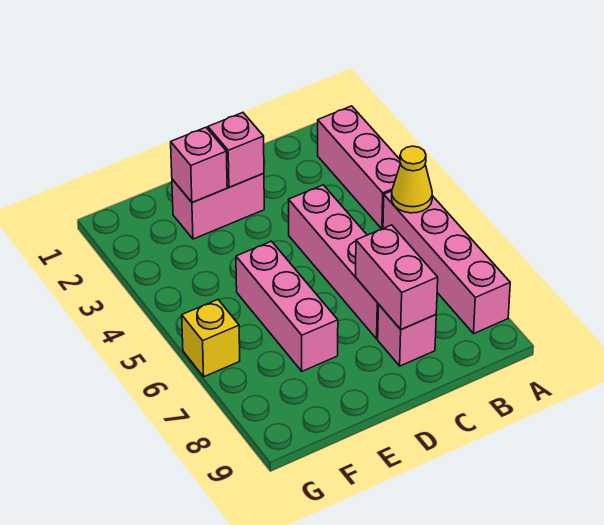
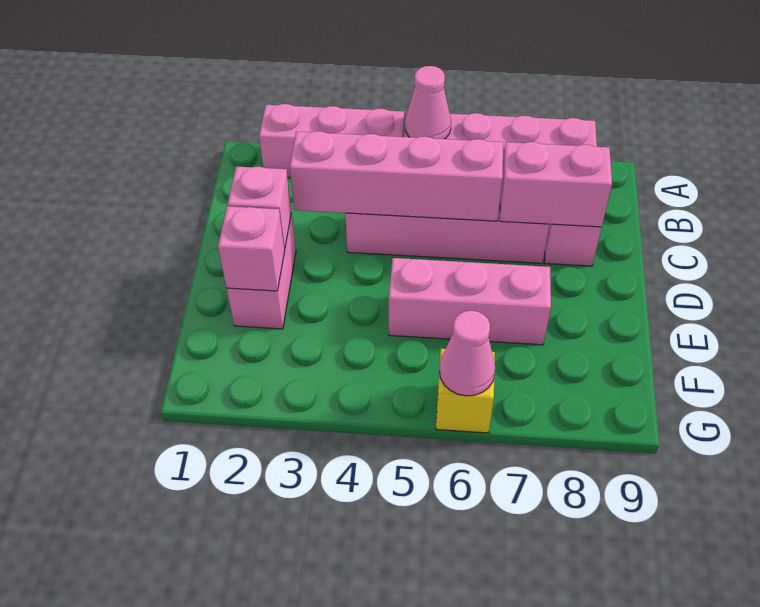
yellow 1x1 cone [392,146,432,213] -> pink 1x1 cone [405,66,451,139]
none -> pink 1x4 brick [290,131,503,221]
none -> pink 1x1 cone [439,311,495,396]

